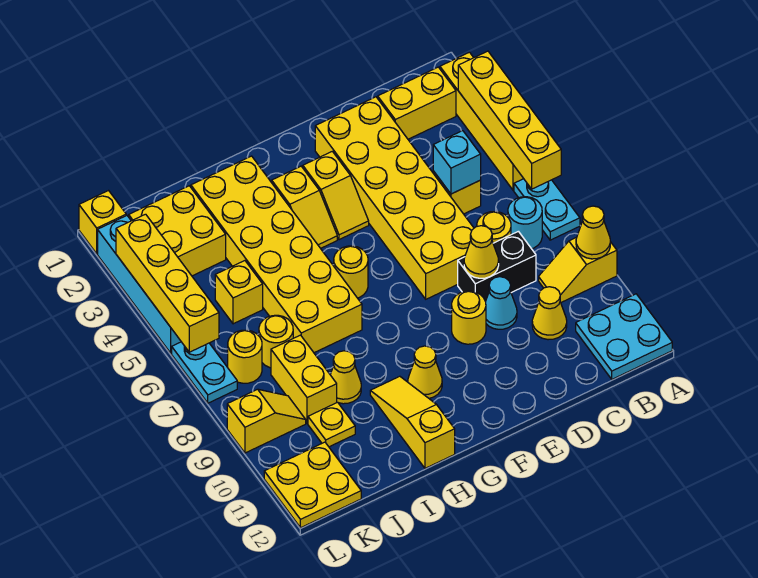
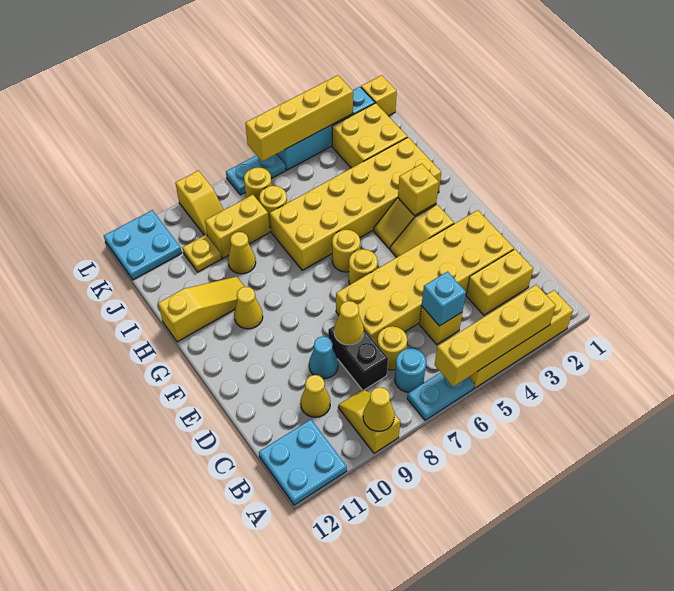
yellow 1x2 brick [378,67,456,139] -> yellow 1x2 brick turned to [466,249,533,315]
yellow 1x1 round brick [452,291,486,344] -> yellow 1x1 round brick moved to [349,249,378,284]
yellow 1x1 brick [215,261,263,324] -> yellow 1x1 brick moved to [398,164,439,216]
yellow 2x2 plate [264,442,361,528] -> cyan 2x2 plate [104,210,182,280]

